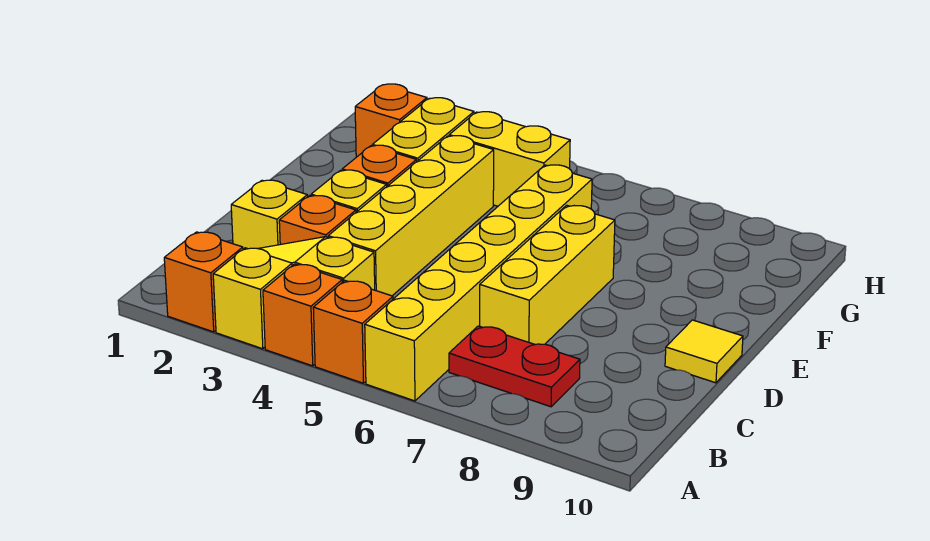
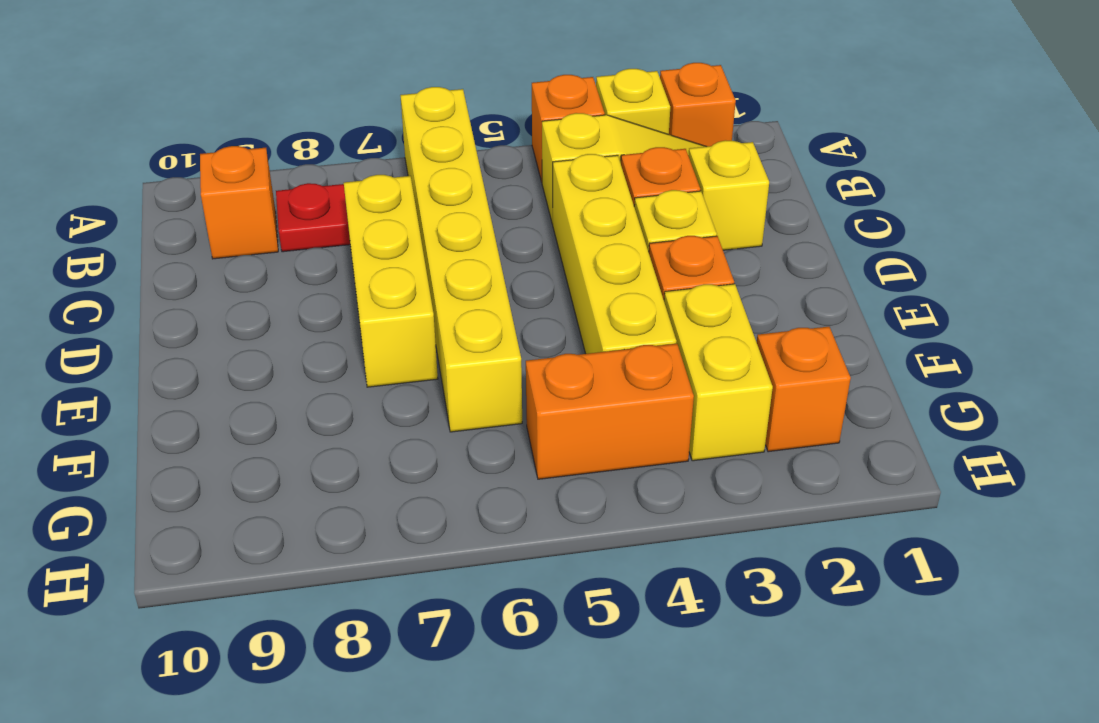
orange 1x1 brick [313,280,393,383] -> orange 1x1 brick moved to [200,146,278,259]
yellow 1x1 tile [665,320,743,383] -> none
yellow 1x2 brick [449,112,570,206] -> orange 1x2 brick [526,344,694,479]

